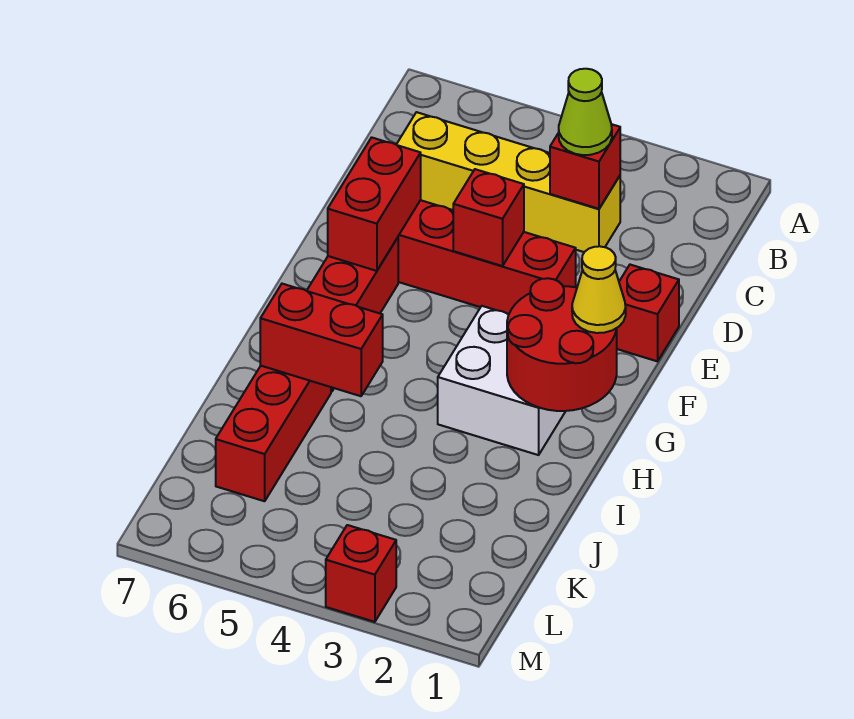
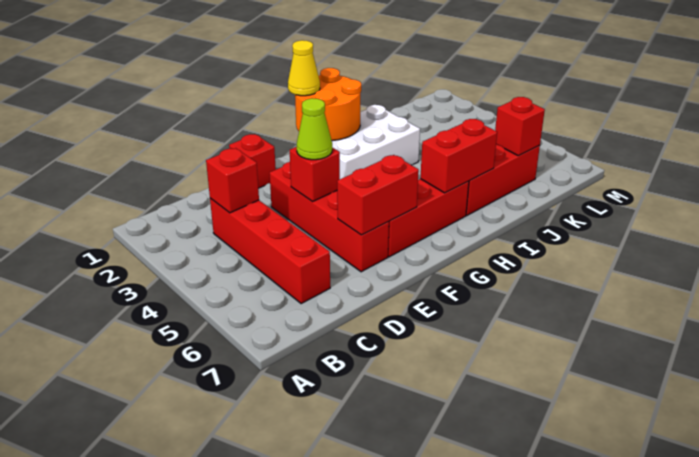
yellow 1x4 brick [396,112,620,252] -> red 1x4 brick [210,198,330,304]
lime 1x1 cone [559,69,612,155] -> lime 1x1 cone moved to [296,98,332,160]
red 2x2 round brick [507,278,617,411] -> orange 2x2 round brick [295,68,361,141]
white 2x2 brick [438,306,566,455] -> white 2x3 brick [332,105,420,179]
red 1x2 brick [260,284,383,396] -> red 1x2 brick turned to [420,119,497,193]
red 1x1 brick [326,525,396,622] -> red 1x1 brick moved to [495,97,545,156]

